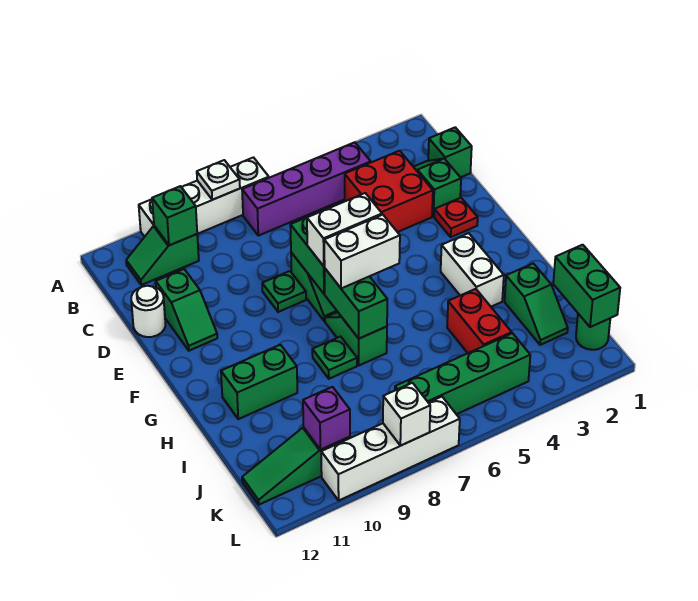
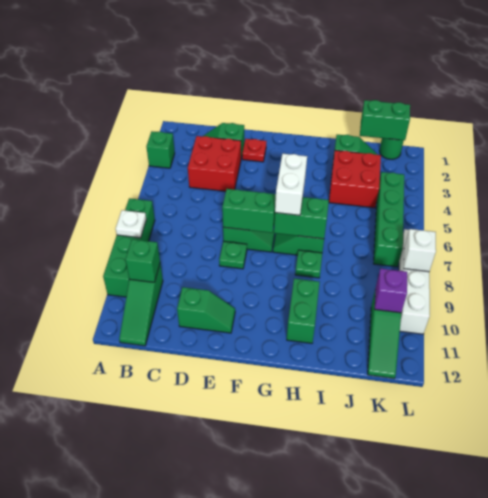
white 1x4 brick [139,158,269,237] -> green 1x4 brick [103,198,155,297]
purple 1x4 brick [242,142,371,236] -> none
green 1x2 slope [126,226,199,285] -> green 1x3 slope [119,264,163,346]
green 1x1 brick [428,127,472,177] -> green 1x1 brick moved to [146,131,175,168]
white 1x1 round brick [131,286,165,337] -> none
white 1x2 brick [307,193,382,266] -> none
white 1x2 brick [441,233,504,307] -> none
red 1x2 brick [447,289,512,353] -> red 2x2 brick [329,150,381,208]

